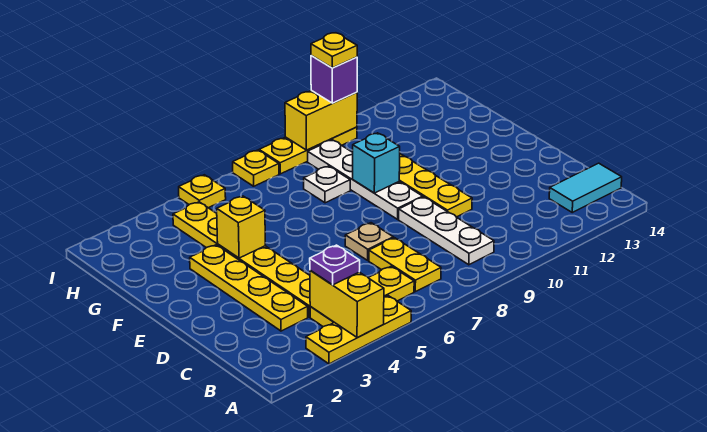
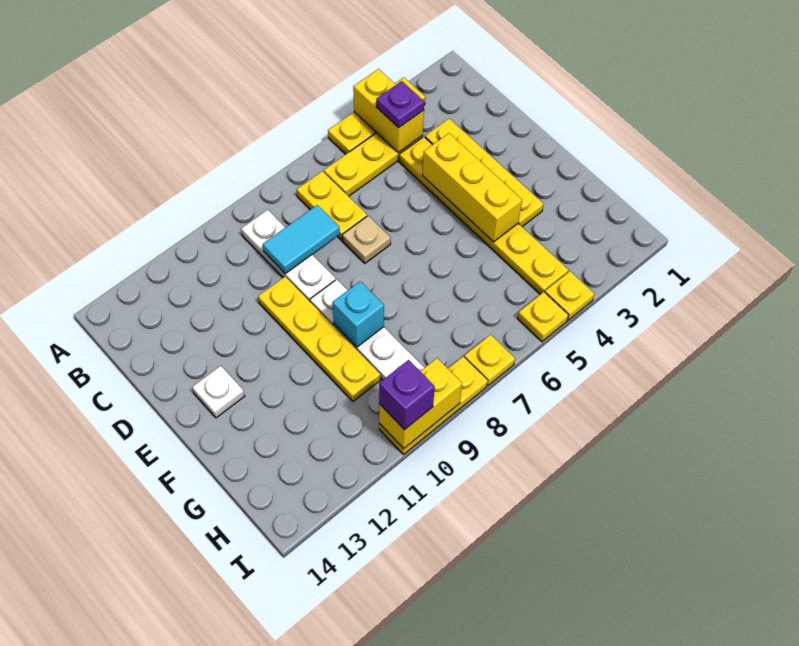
cyan 1x2 tile [549,163,622,212] -> cyan 1x2 tile moved to [263,205,340,274]
yellow 1x1 brick [217,196,265,258] -> yellow 1x3 brick [422,133,522,242]
white 1x1 plate [304,166,350,203] -> white 1x1 plate moved to [192,366,244,418]
yellow 1x1 plate [311,33,357,68] -> yellow 1x1 plate moved to [545,271,594,320]

